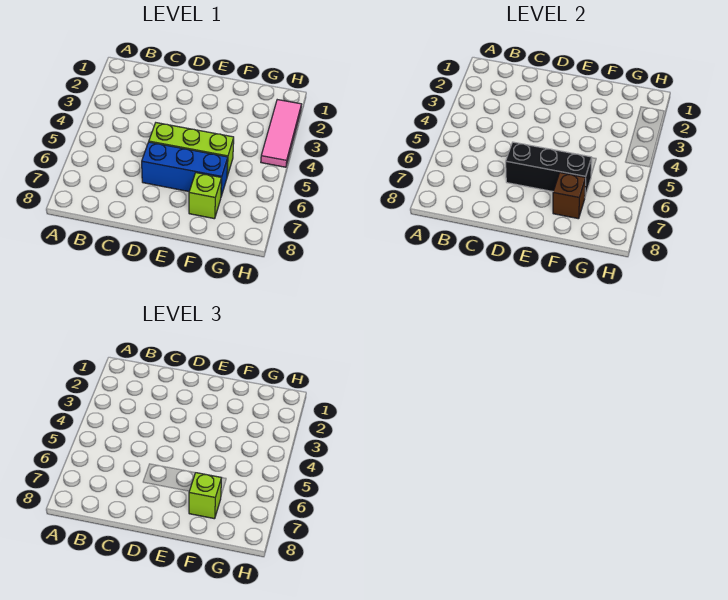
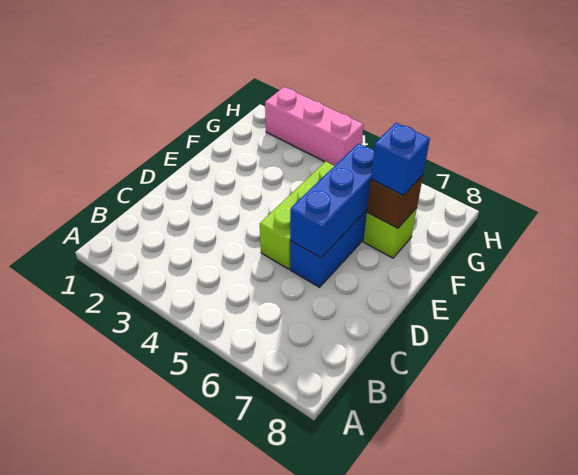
black 1x3 brick [506,142,592,196] -> blue 1x3 brick [290,143,374,258]
lime 1x1 brick [189,473,221,519] -> blue 1x1 brick [371,123,430,196]
pink 1x3 tile [261,100,301,167] -> pink 1x3 brick [265,87,364,166]

